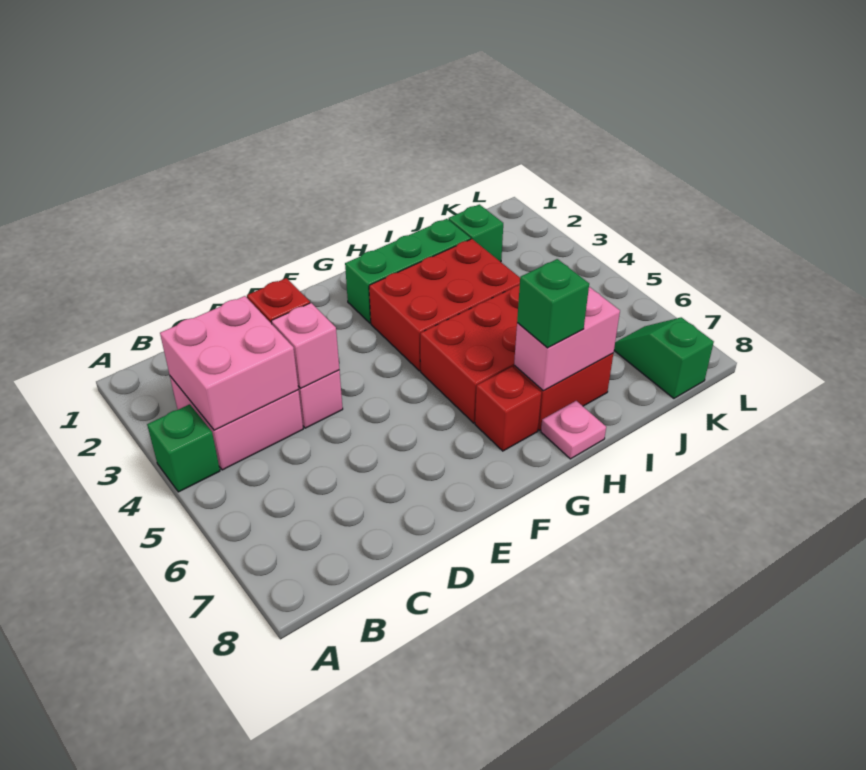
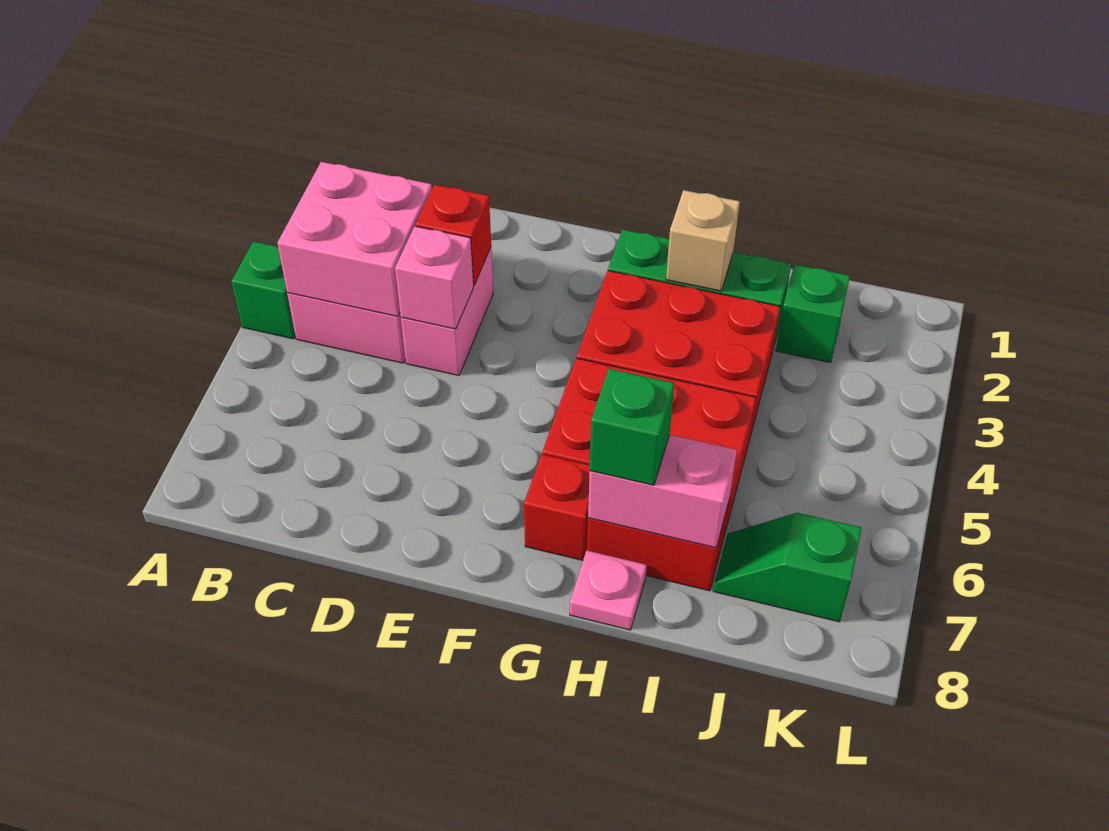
none -> tan 1x1 brick [666,190,740,291]
green 1x2 slope [614,317,714,398] -> green 1x2 slope turned to [713,513,862,622]

